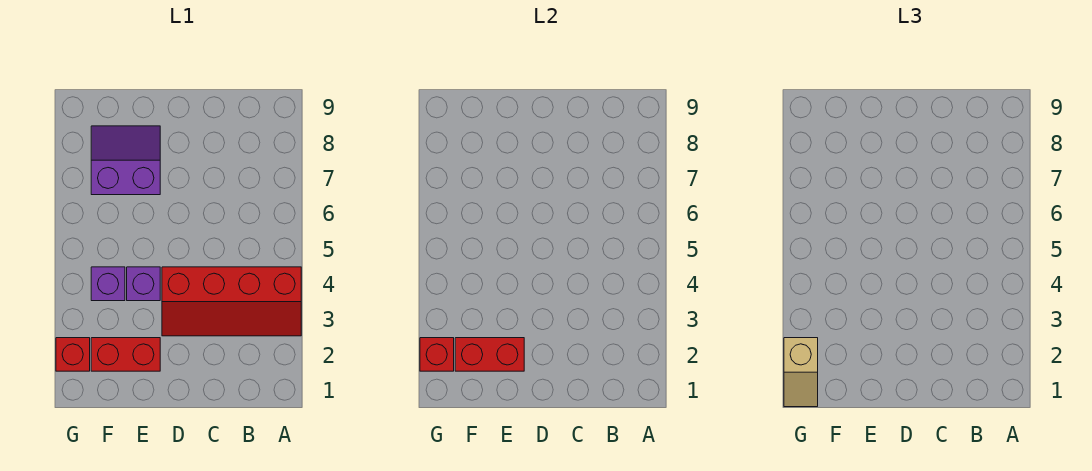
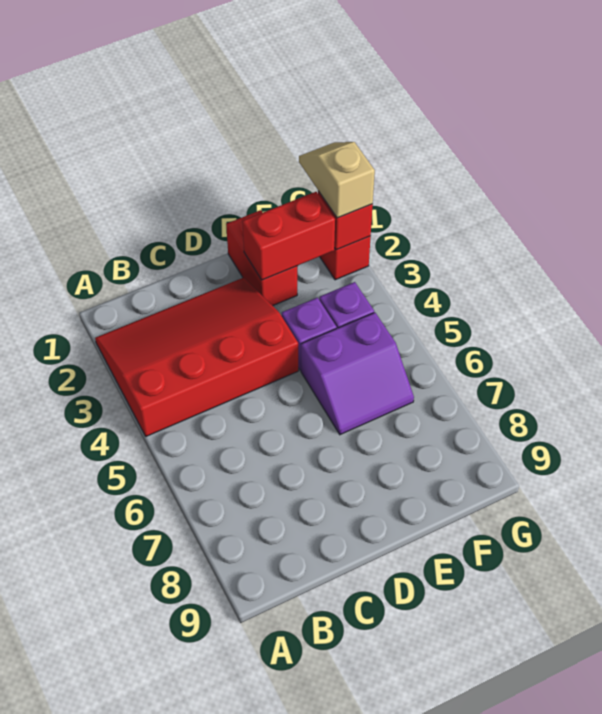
red 2x4 slope [162,267,301,336] -> red 3x4 slope [95,278,298,436]
red 1x2 brick [91,338,160,371] -> red 1x2 brick turned to [226,210,297,306]
purple 2x2 slope [91,126,160,195] -> purple 2x2 slope moved to [301,313,414,435]

